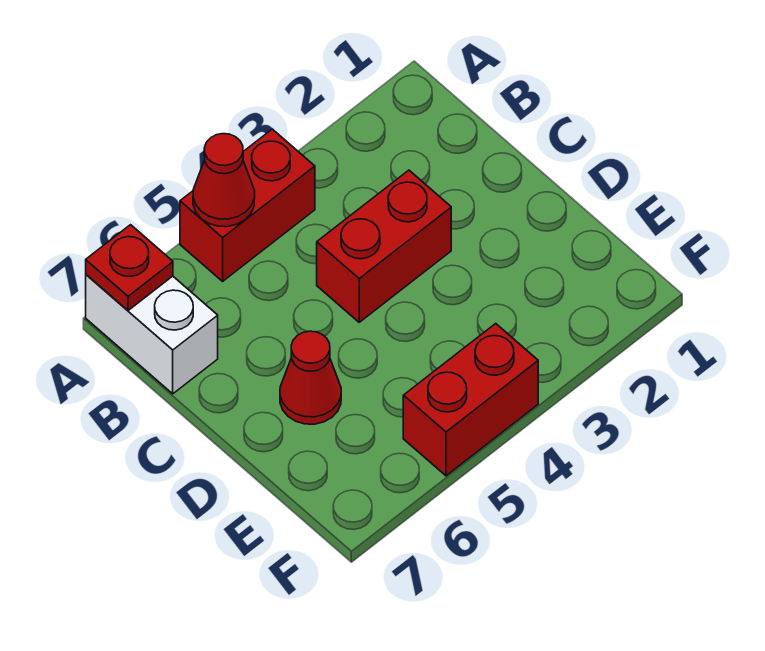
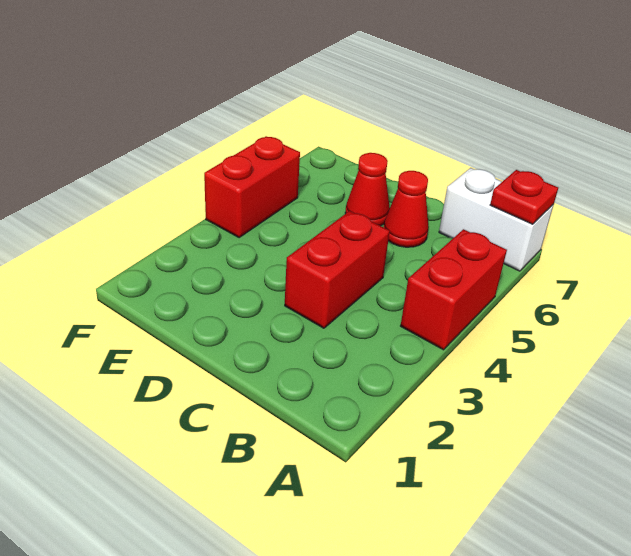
red 1x1 cone [193,134,255,227] -> red 1x1 cone moved to [384,171,429,247]

